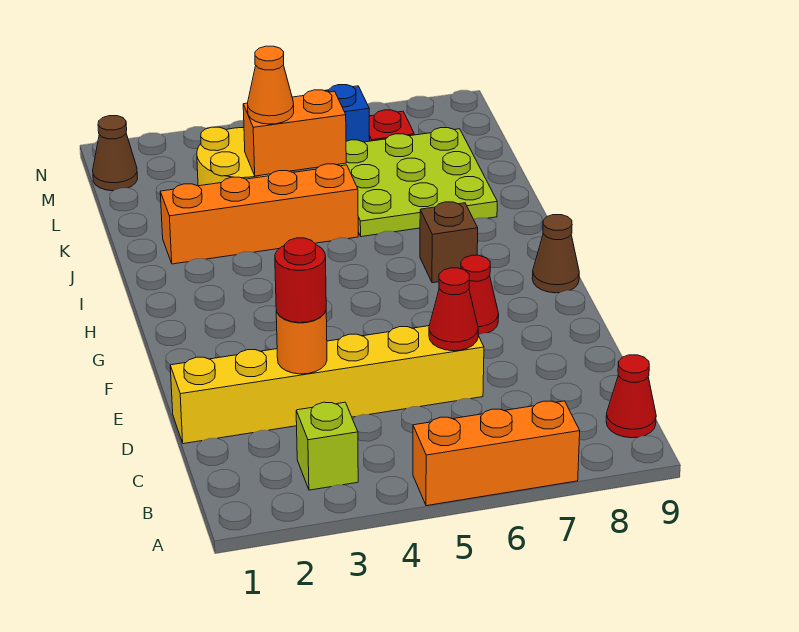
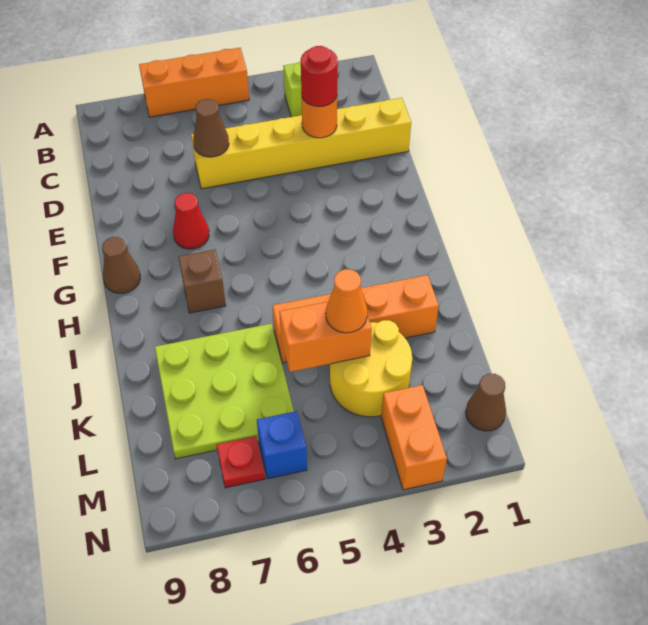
red 1x1 cone [606,355,656,438] -> none
red 1x1 cone [429,268,478,351] -> brown 1x1 cone [193,99,229,157]
none -> orange 1x2 brick [381,385,447,490]

